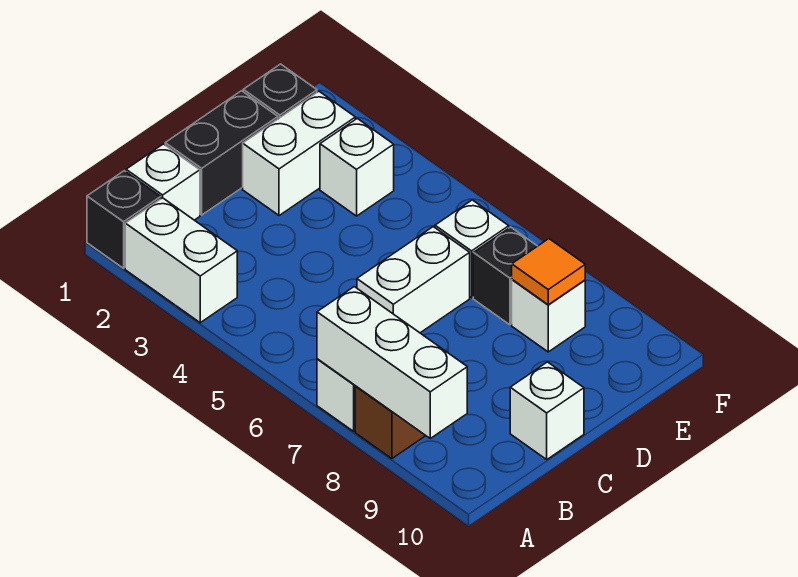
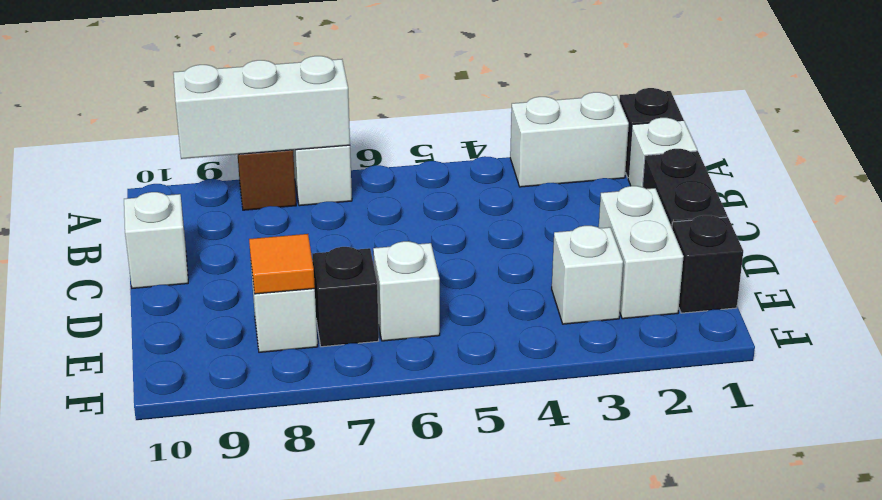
white 1x2 brick [357,227,470,333] -> none

